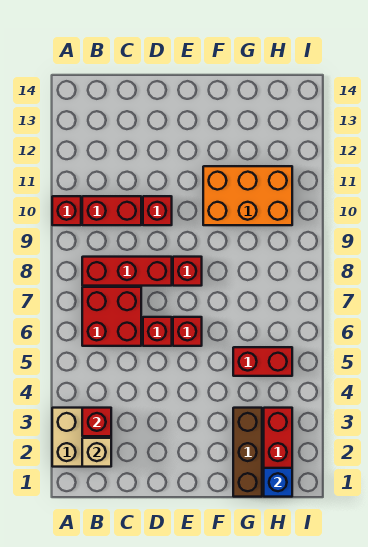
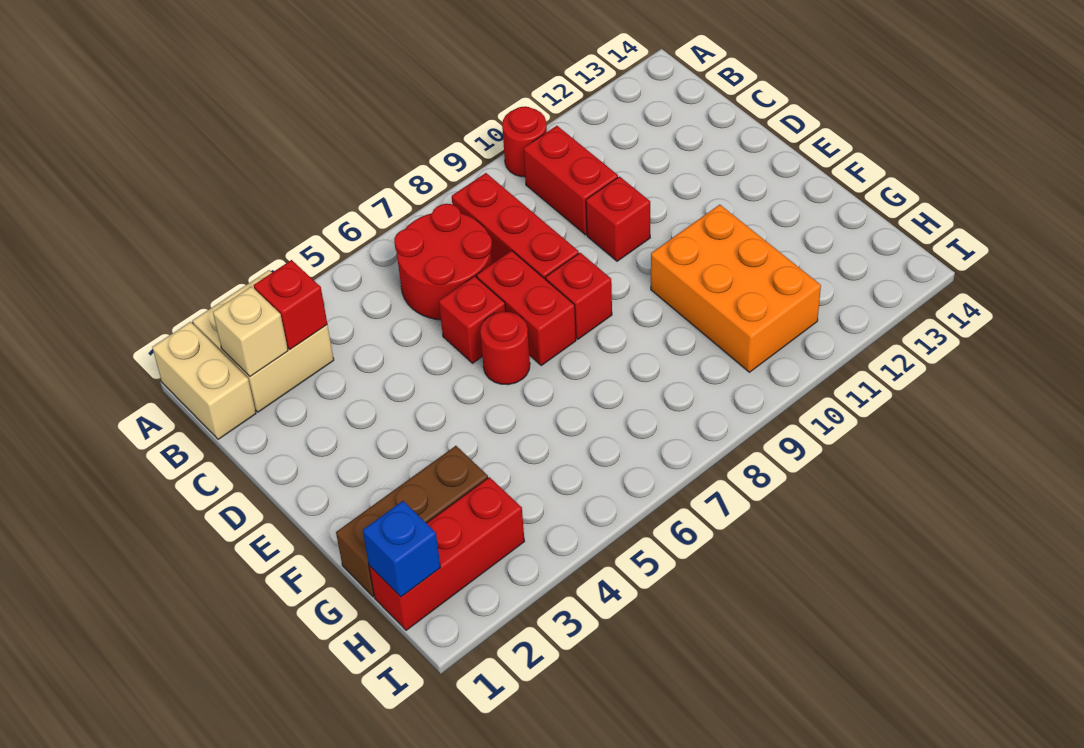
none -> tan 1x2 brick [152,322,256,439]
red 1x1 brick [52,196,81,225] -> red 1x1 round brick [502,107,547,177]
red 2x2 brick [82,287,141,346] -> red 2x2 round brick [394,204,492,320]
red 1x1 brick [173,317,202,346] -> red 1x1 round brick [480,312,530,385]
red 1x2 brick [233,347,292,376] -> red 1x2 brick moved to [477,251,576,365]

